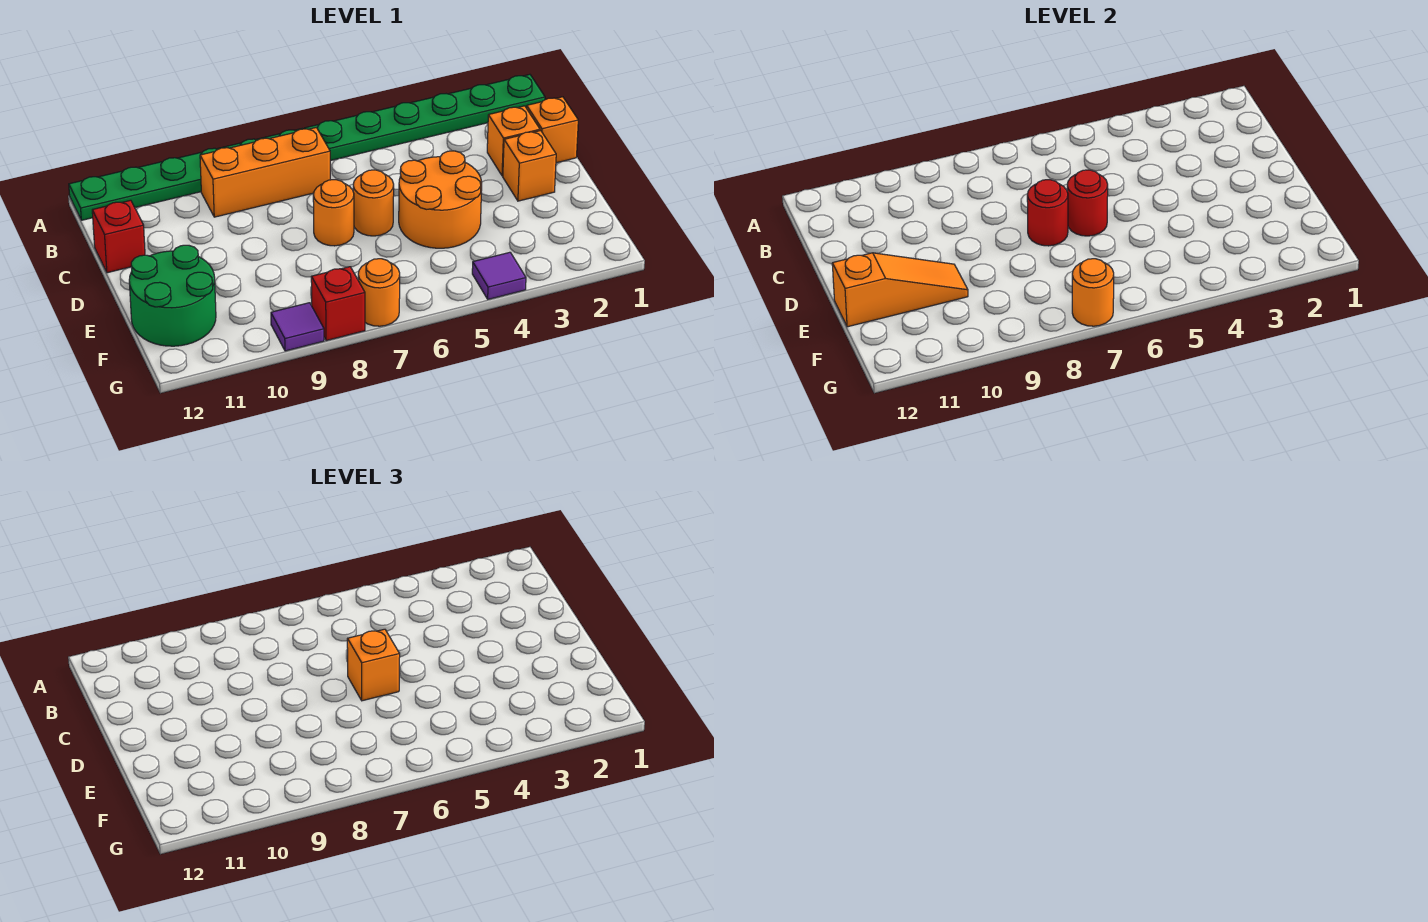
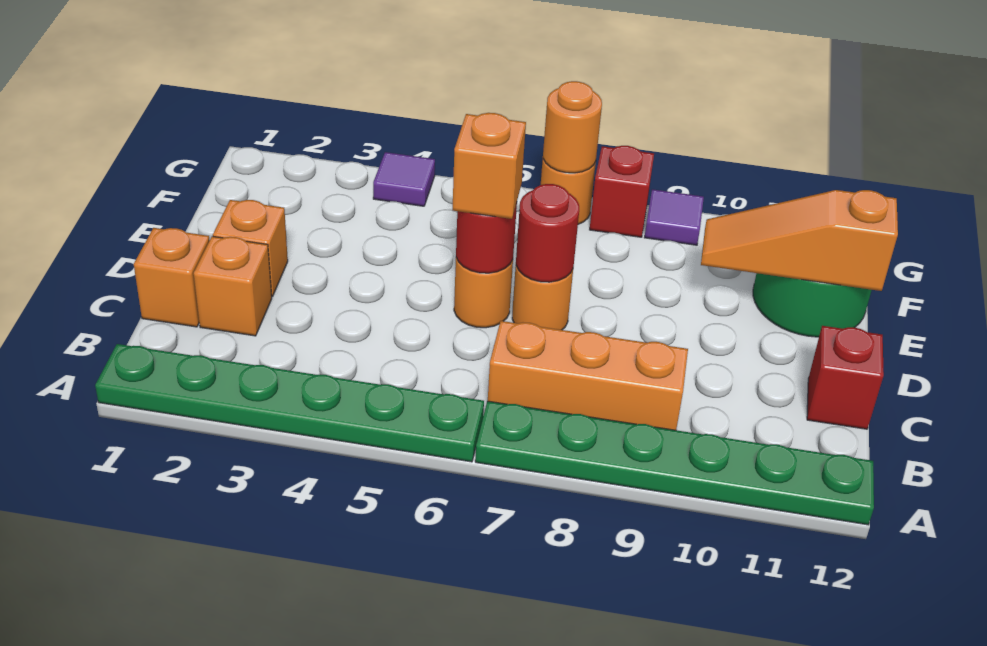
orange 2x2 round brick [399,151,482,248] -> none

